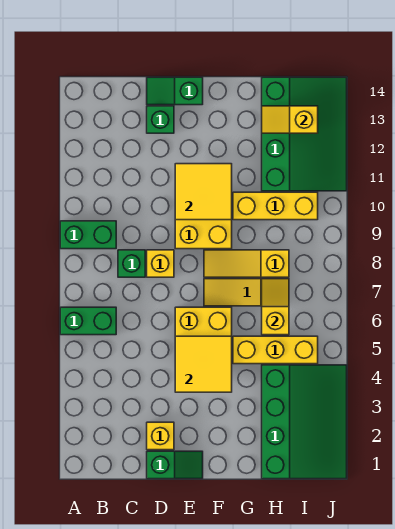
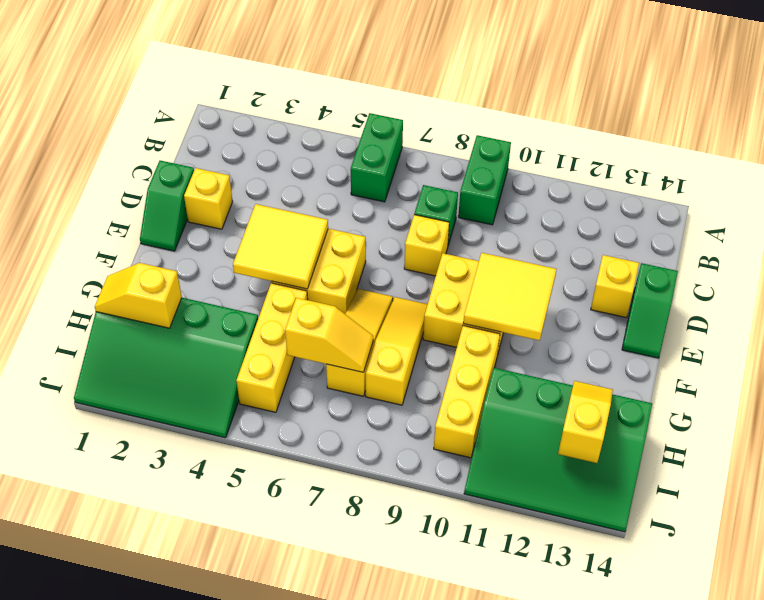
green 1x1 brick [147,106,174,133] -> yellow 1x1 brick [591,255,639,318]
green 1x2 slope [147,77,203,105] -> green 1x2 slope turned to [622,263,678,358]
none -> yellow 1x2 slope [95,263,182,328]

